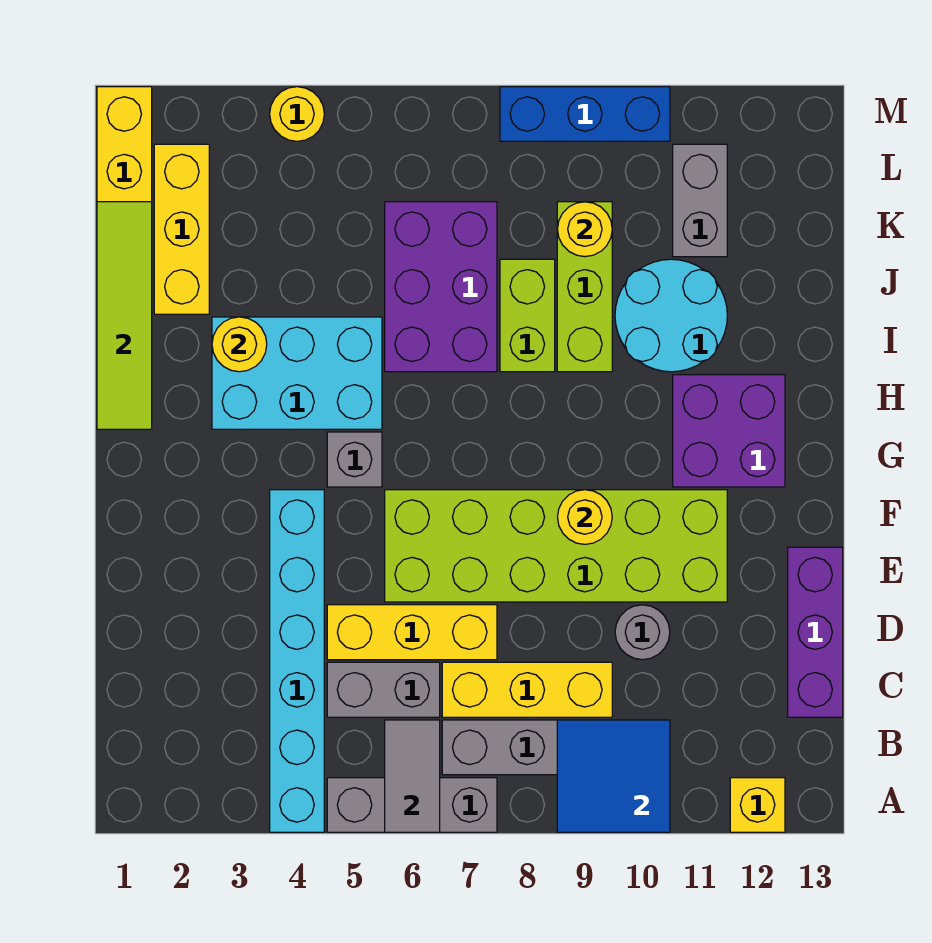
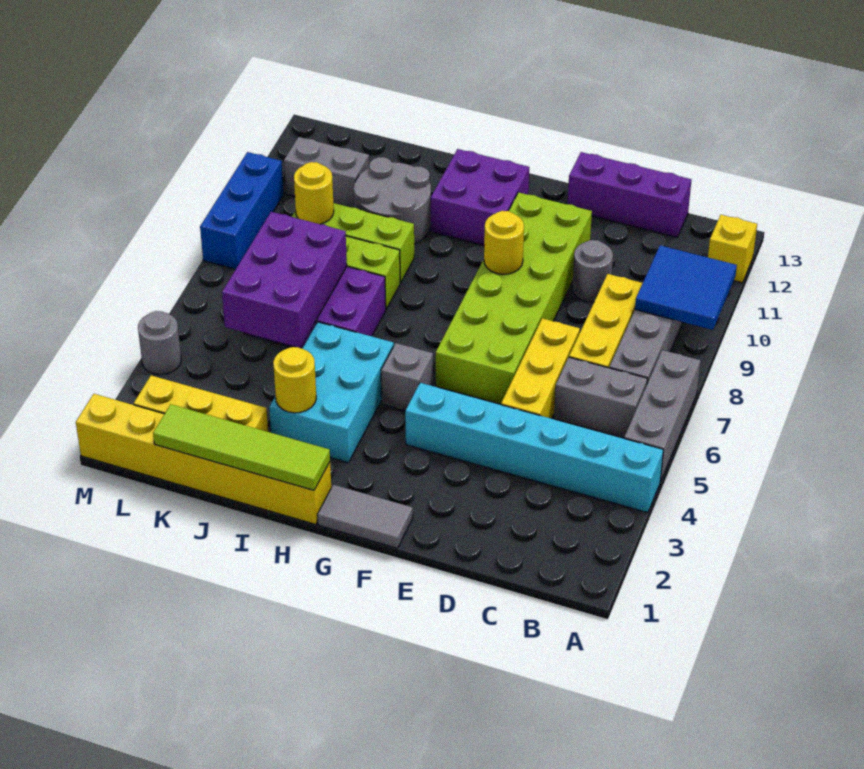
grey 1x2 tile [385,720,440,832] -> grey 1x2 tile moved to [317,485,413,548]
grey 1x2 brick [327,662,440,717] -> grey 1x2 brick turned to [554,357,648,438]
cyan 2x2 round brick [615,259,727,372] -> grey 2x2 round brick [354,157,431,244]
none -> purple 2x3 brick [222,212,347,348]
yellow 1x1 round brick [270,87,324,141] -> grey 1x1 round brick [138,311,181,375]

